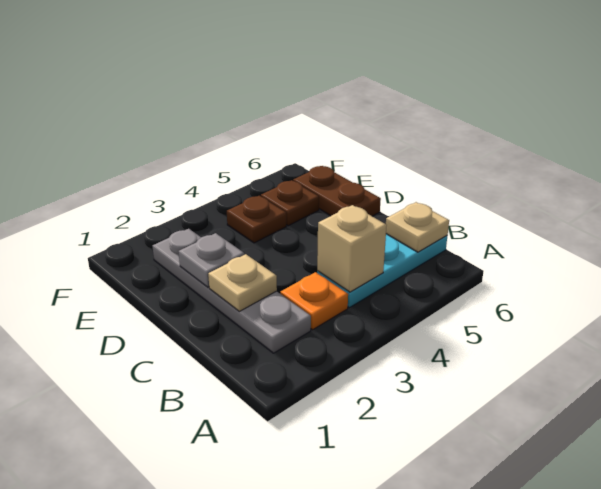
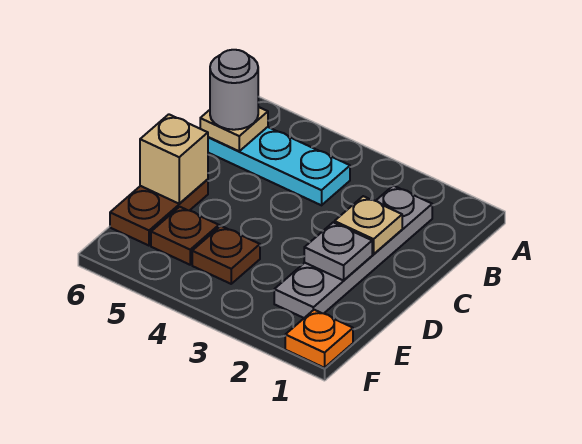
orange 1x1 plate [280,272,348,330] -> orange 1x1 plate moved to [285,310,353,368]
tan 1x1 brick [317,205,387,292] -> tan 1x1 brick moved to [140,114,208,204]
none -> grey 1x1 round brick [210,50,258,130]

